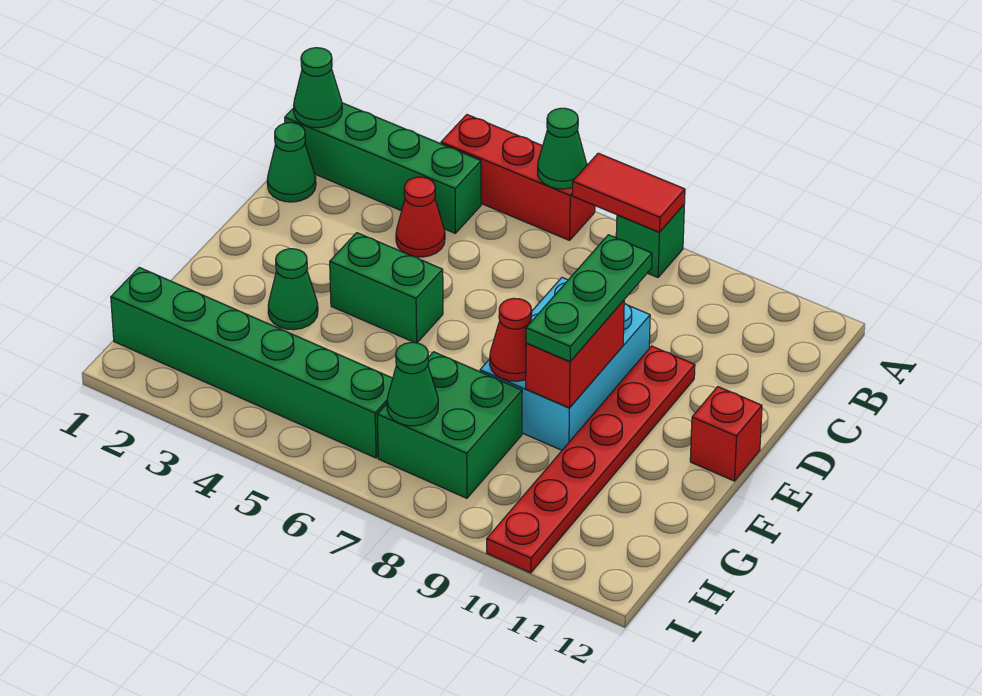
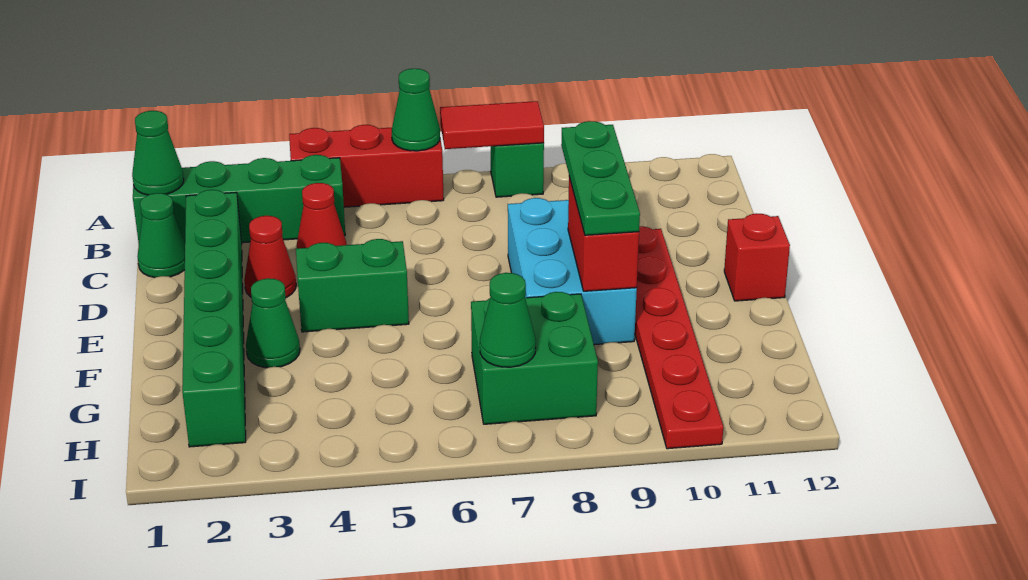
red 1x1 cone [490,298,532,381] -> red 1x1 cone moved to [244,216,296,298]
green 1x6 brick [111,267,393,458] -> green 1x6 brick turned to [182,190,246,447]

